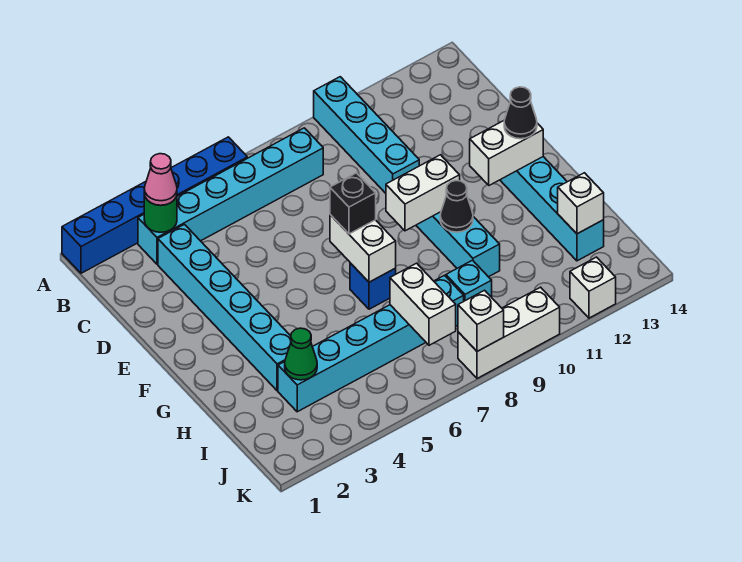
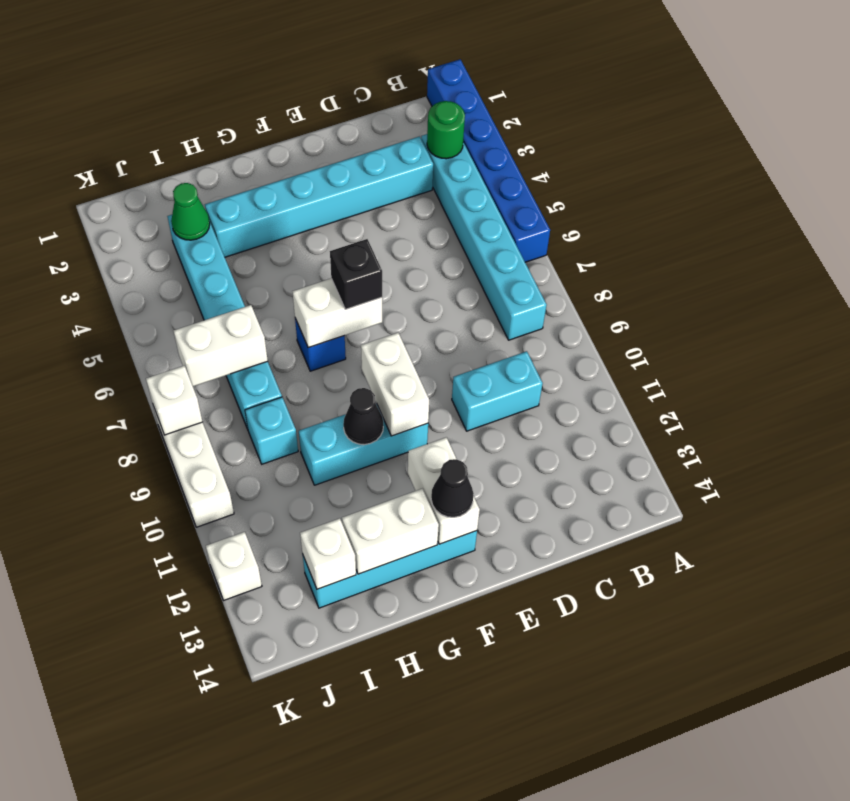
cyan 1x4 brick [314,77,419,193] -> cyan 1x2 brick [452,351,543,431]
pink 1x1 cone [144,154,177,205] -> none
none -> white 1x2 brick [342,489,439,574]

